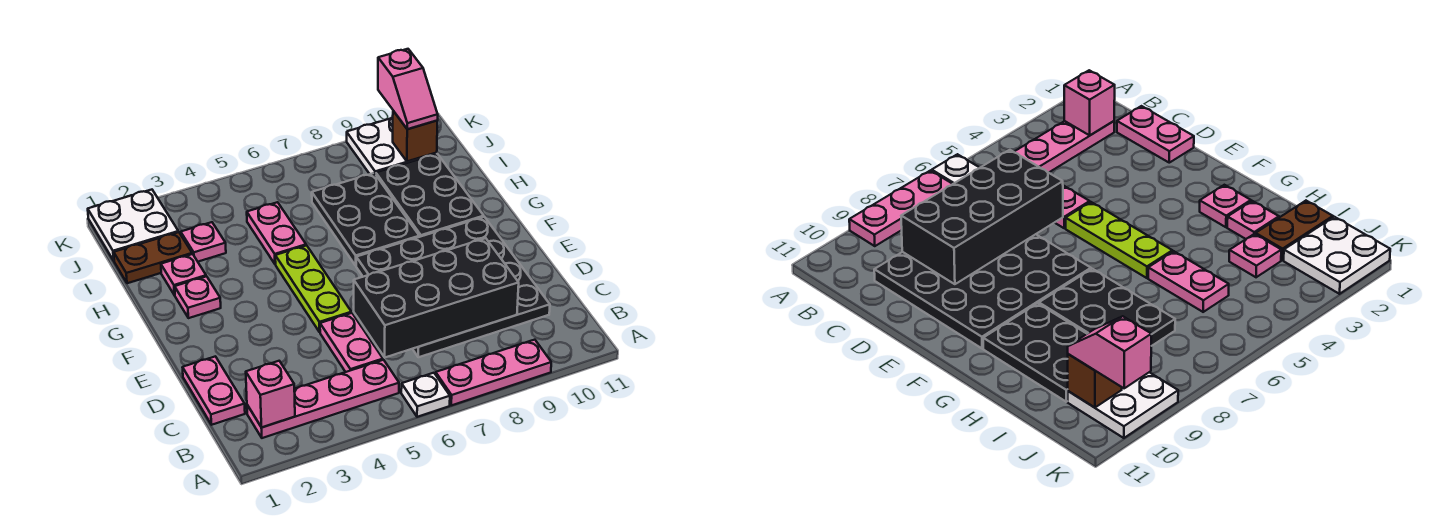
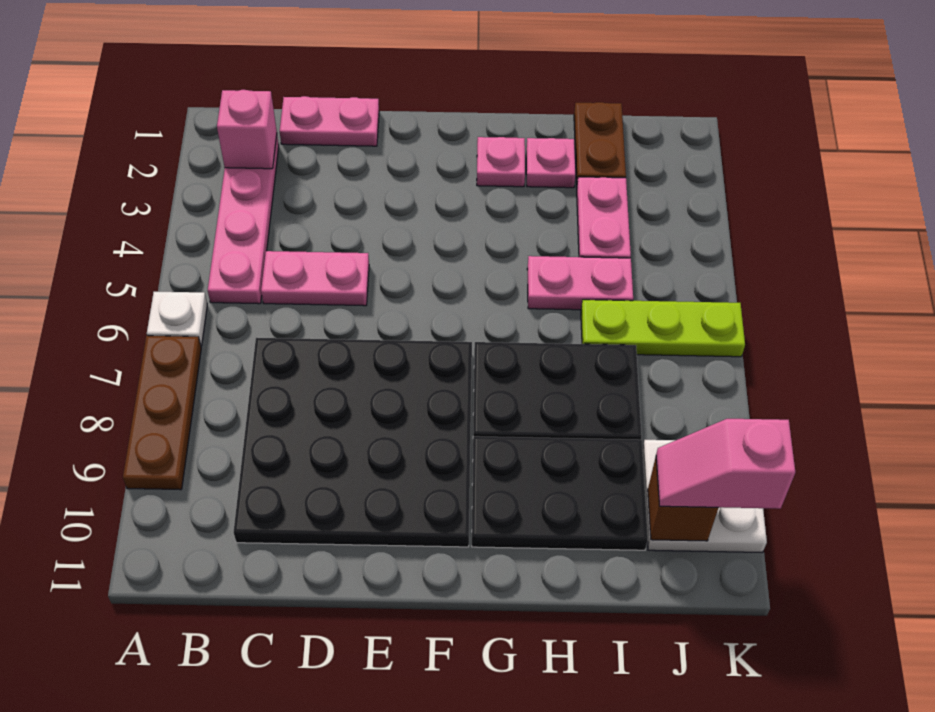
pink 1x3 plate [436,340,551,405] -> brown 1x3 plate [123,336,201,490]
black 2x4 brick [354,238,519,357] -> none
lime 1x3 plate [275,245,351,332] -> lime 1x3 plate moved to [581,300,745,357]
pink 1x1 plate [181,222,226,262] -> pink 1x2 plate [577,177,631,258]
white 2x2 plate [88,190,178,261] -> none

